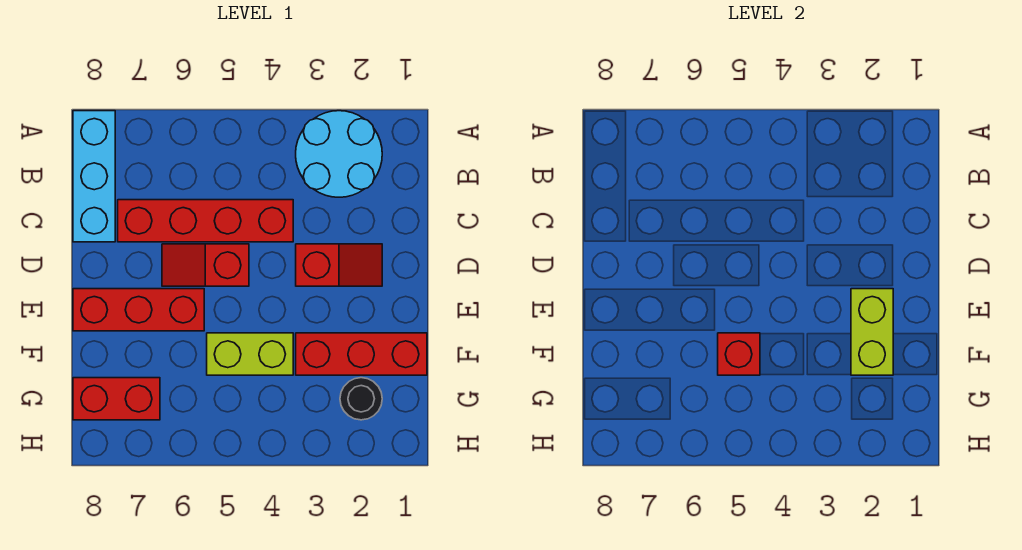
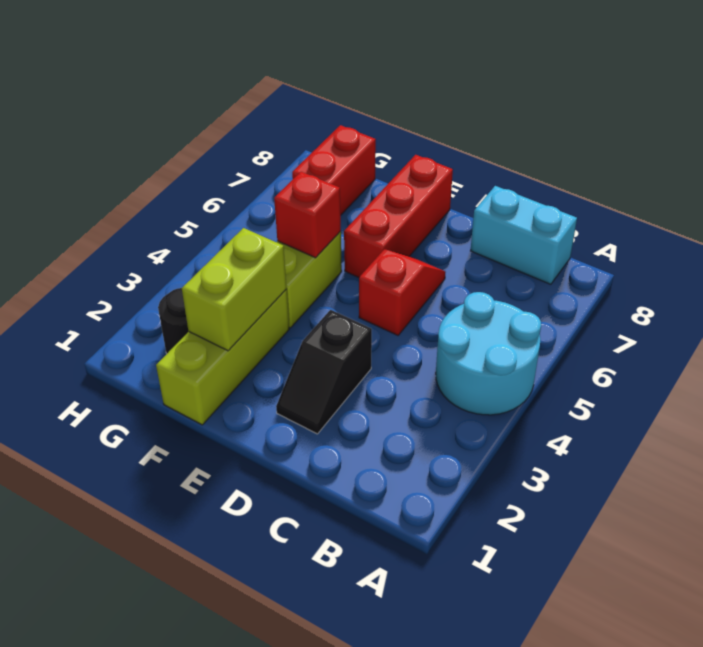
cyan 2x2 round brick [296,111,382,197] -> cyan 2x2 round brick moved to [436,292,541,415]
cyan 1x3 brick [73,111,115,242] -> cyan 1x2 brick [471,186,577,284]
red 1x4 brick [118,200,293,242] -> none
red 1x2 slope [296,244,382,286] -> black 1x2 slope [276,310,372,434]
lime 1x2 brick [851,289,893,375] -> lime 1x2 brick turned to [182,228,286,351]
red 1x3 brick [296,333,427,375] -> lime 1x3 brick [156,290,289,425]

